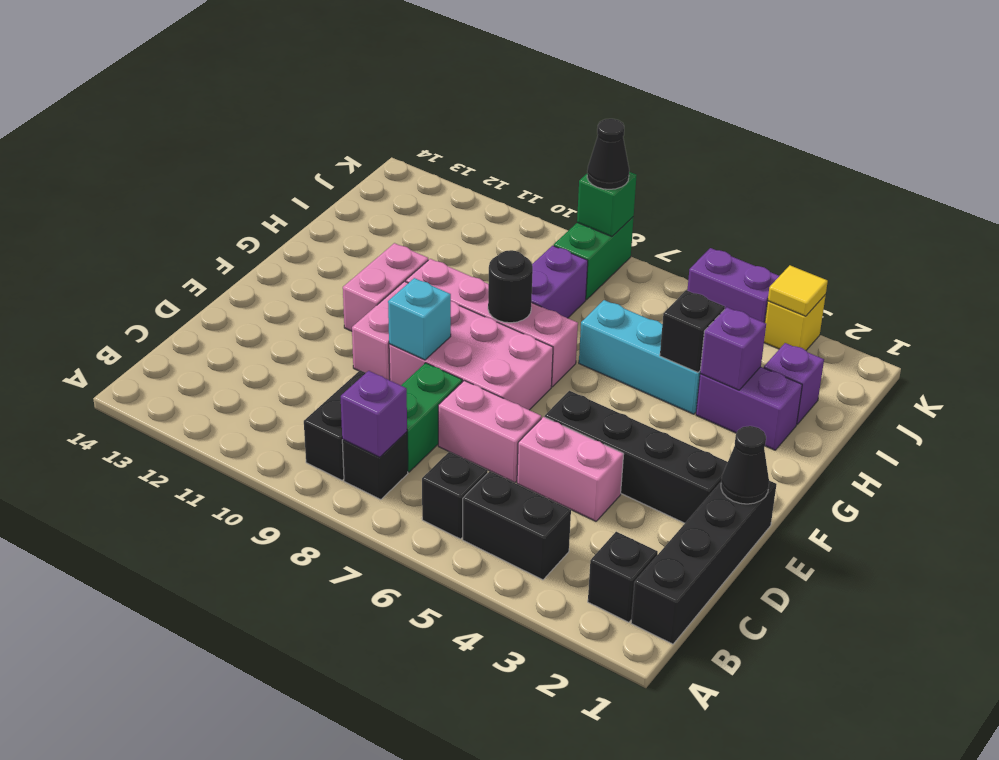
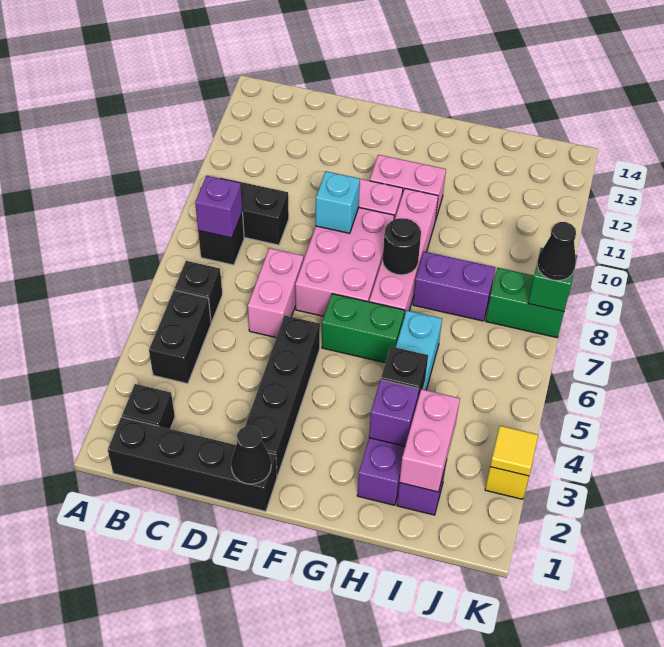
green 1x2 brick [401,363,462,472] -> green 1x2 brick moved to [322,294,405,363]
pink 1x2 brick [517,417,624,521] -> pink 1x2 brick moved to [399,389,460,492]
purple 1x2 brick [687,248,779,323] -> none

